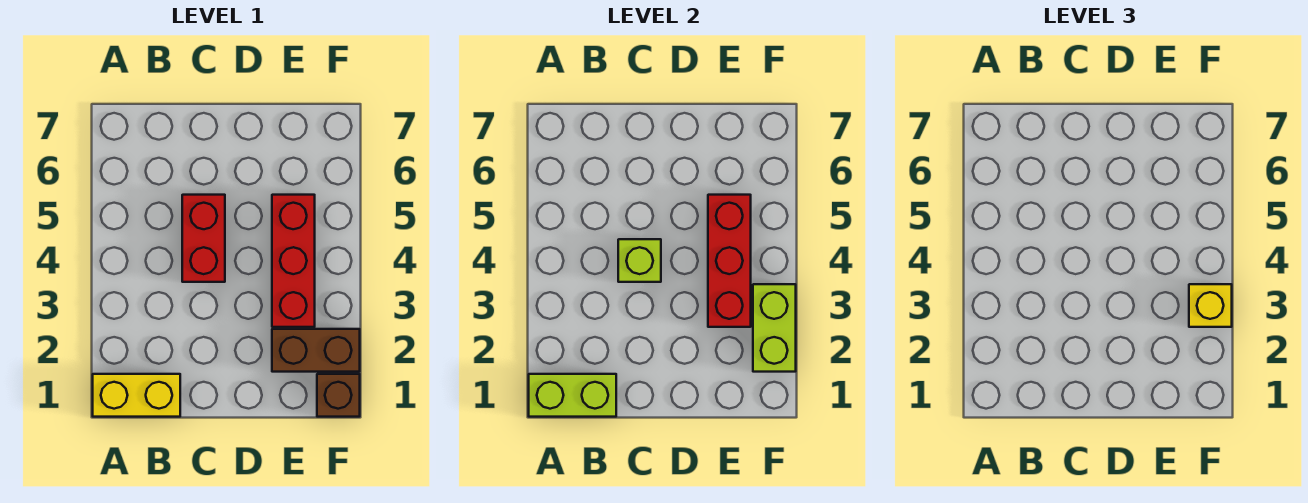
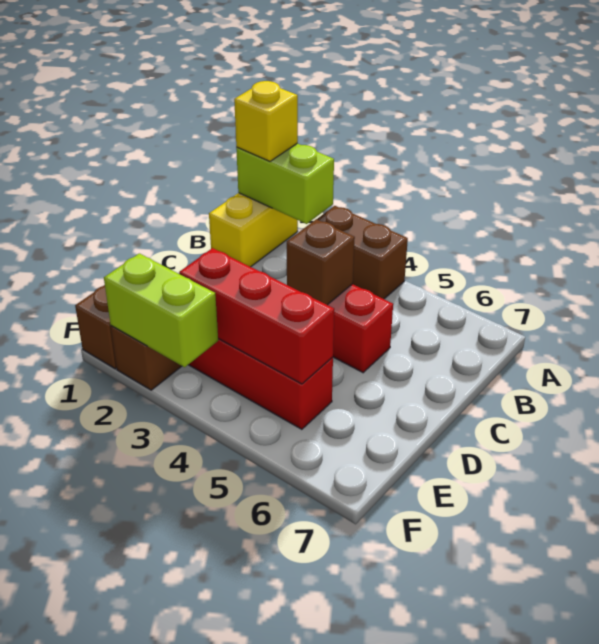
lime 1x2 brick [529,374,616,417] -> lime 1x2 brick turned to [236,143,334,224]
none -> brown 1x2 brick [317,206,408,299]
lime 1x1 brick [618,239,661,282] -> brown 1x1 brick [287,219,355,305]
yellow 1x1 brick [1189,284,1232,327] -> yellow 1x1 brick moved to [234,81,298,161]

